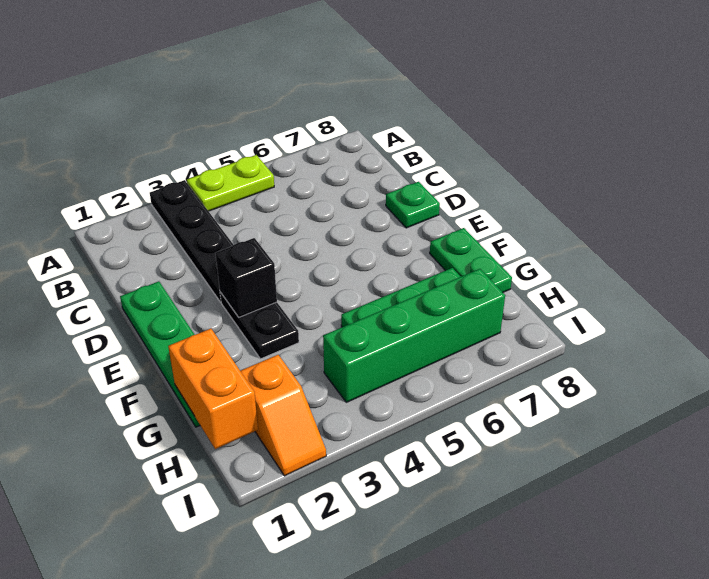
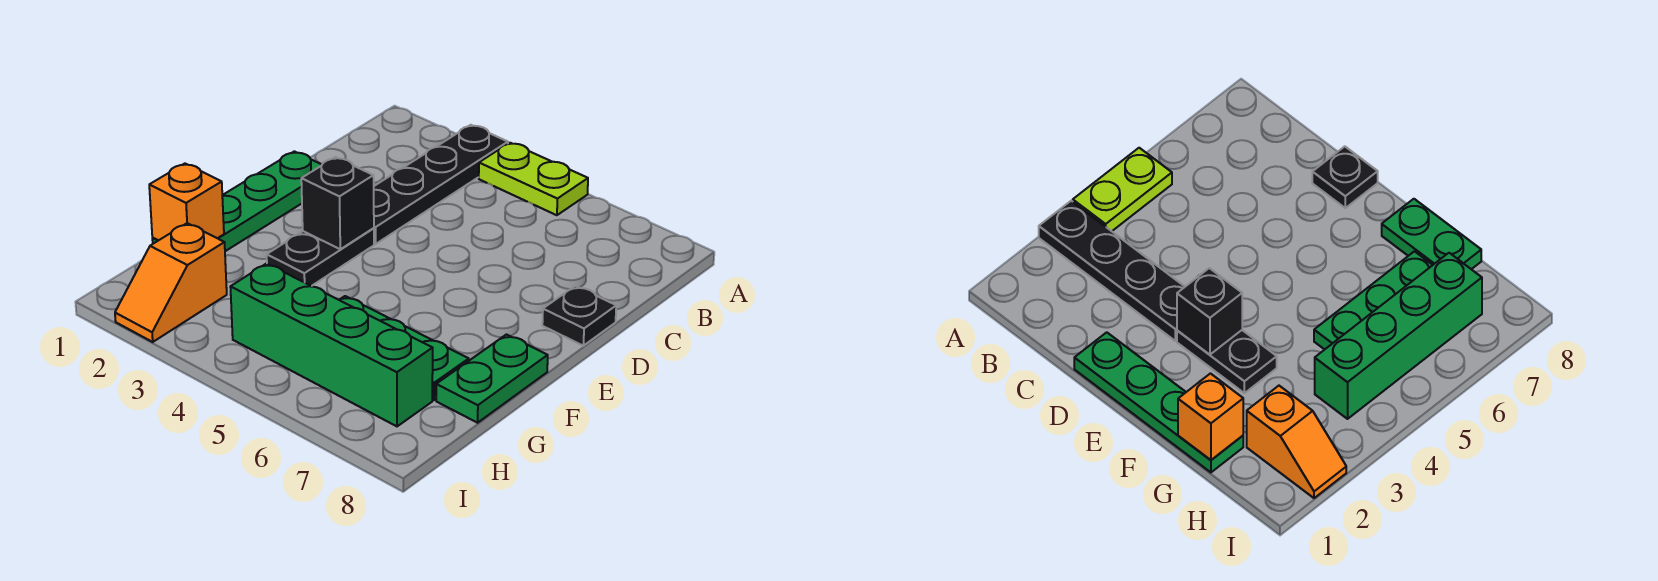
green 1x1 plate [386,182,440,228] -> black 1x1 plate [542,286,616,346]
orange 1x2 brick [168,329,258,449] -> orange 1x1 brick [149,164,224,240]

